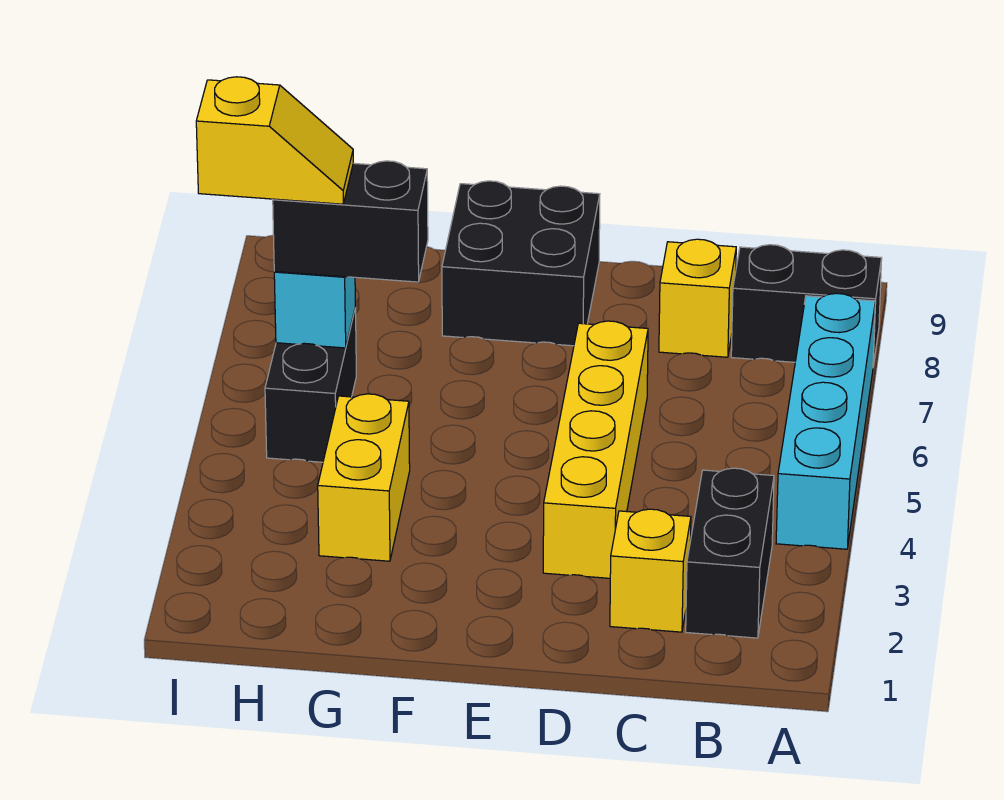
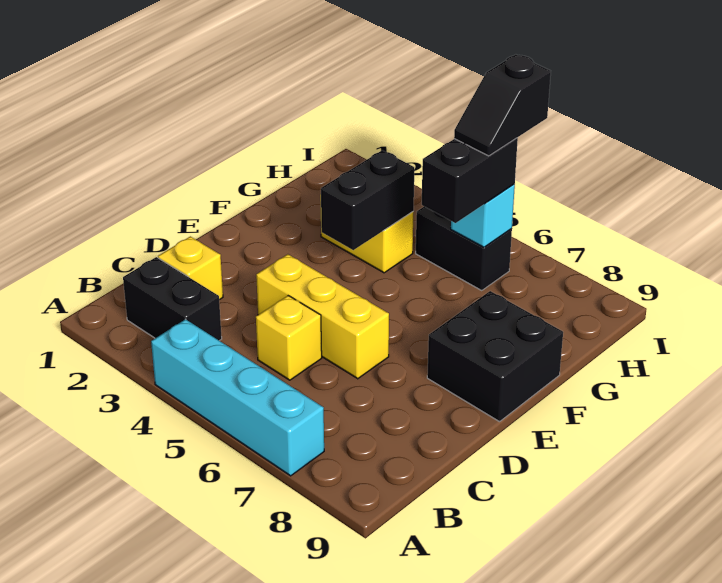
black 1x2 brick [731,245,882,365] -> black 1x2 brick moved to [321,150,414,250]
yellow 1x1 brick [659,239,736,357] -> yellow 1x1 brick moved to [256,296,322,380]
yellow 1x4 brick [543,321,648,578] -> yellow 1x3 brick [256,254,389,379]
yellow 1x2 slope [196,77,353,204] -> black 1x2 slope [454,55,551,156]

